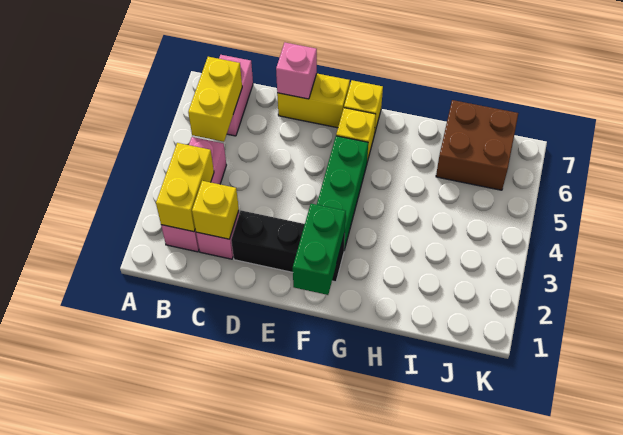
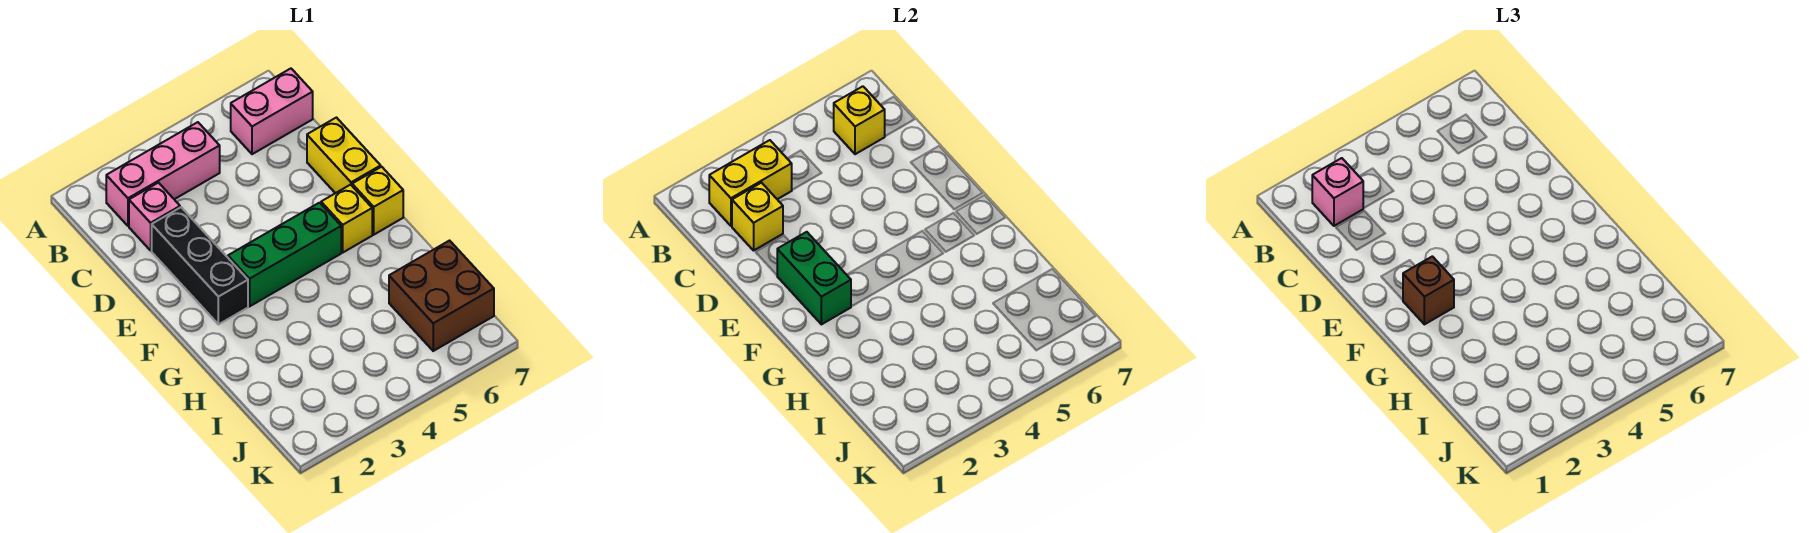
yellow 1x2 brick [188,57,242,142] -> yellow 1x1 brick [834,86,885,154]
pink 1x1 brick [276,43,317,99] -> pink 1x1 brick moved to [1312,158,1363,226]
green 1x2 brick [293,204,346,295] -> green 1x2 brick turned to [777,232,851,324]
none -> brown 1x1 brick [1403,256,1454,324]

